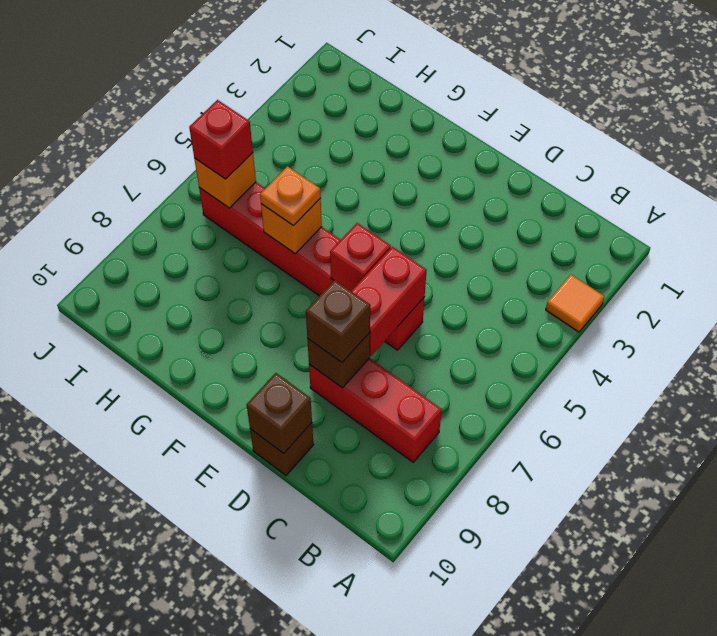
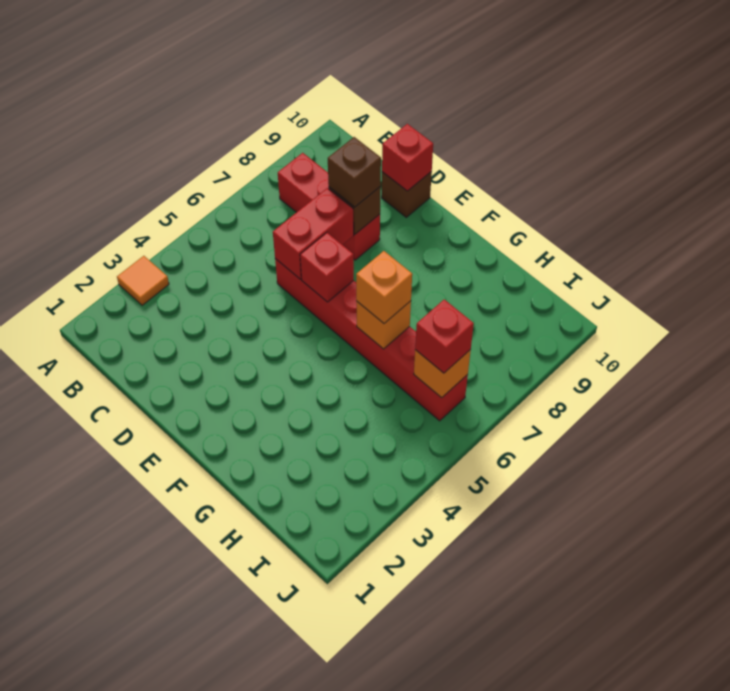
brown 1x1 brick [247,373,312,453] -> red 1x1 brick [382,124,433,191]
orange 1x1 plate [260,166,321,226] -> orange 1x1 brick [356,251,412,323]

